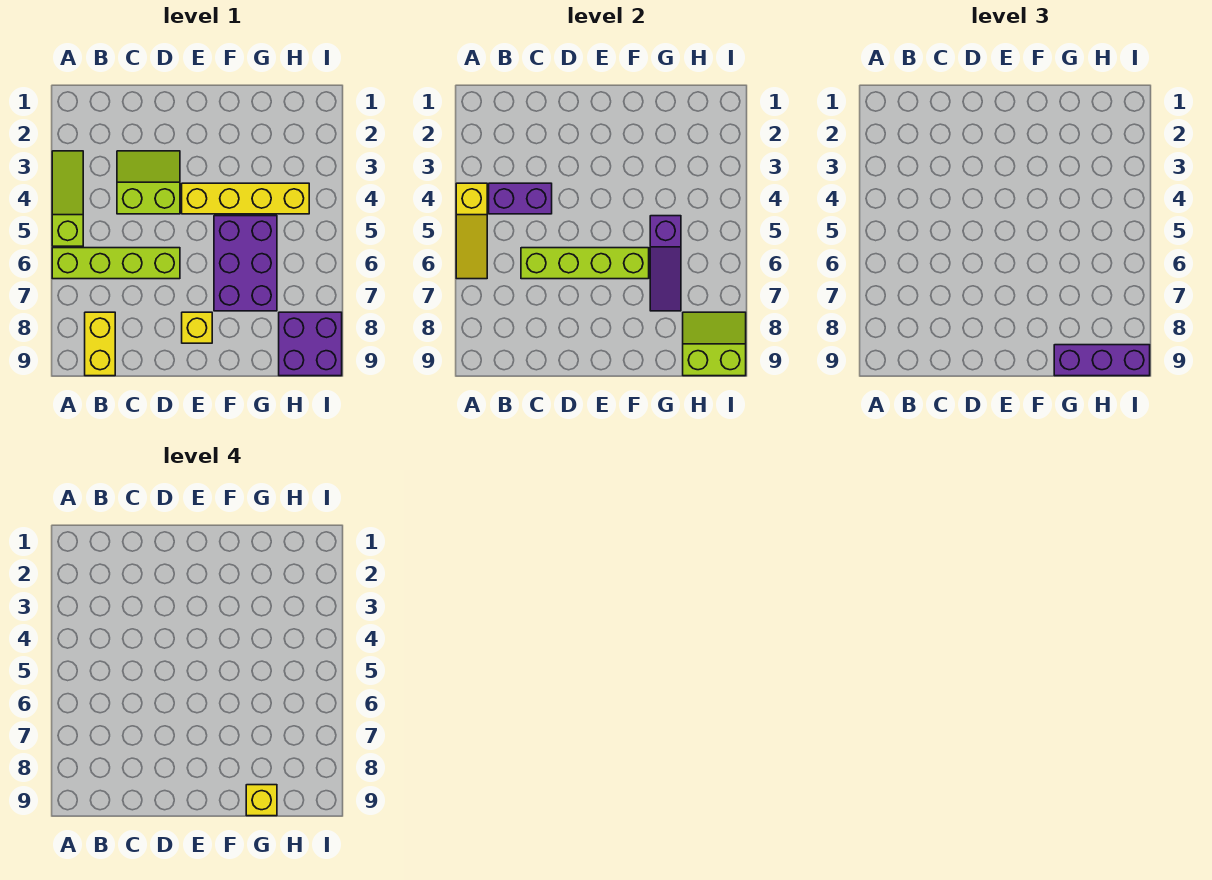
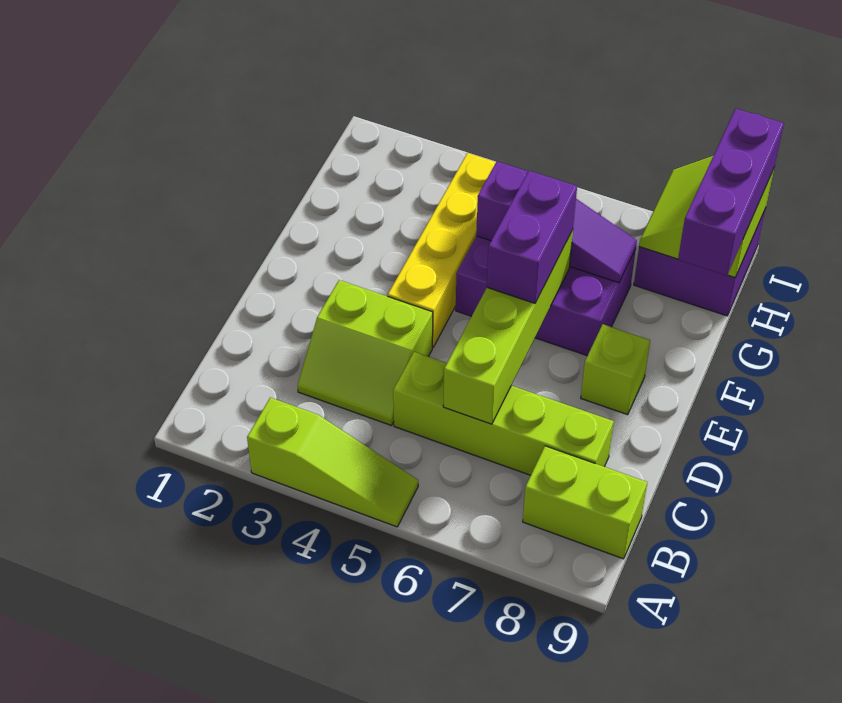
lime 1x3 slope [52,151,83,246] -> lime 1x3 slope turned to [247,398,418,527]
yellow 1x3 slope [456,183,487,279] -> none
lime 1x4 brick [52,248,180,279] -> lime 1x4 brick turned to [393,352,614,475]
purple 1x2 brick [489,183,552,214] -> purple 1x2 brick moved to [487,171,577,303]
yellow 1x2 brick [85,312,115,376] -> lime 1x2 brick [523,446,647,559]
lime 2x2 slope [117,151,180,214] -> lime 2x2 slope turned to [298,280,433,426]
yellow 1x1 brick [182,312,212,343] -> lime 1x1 brick [581,324,650,415]
yellow 1x1 brick [246,785,277,816] -> none

